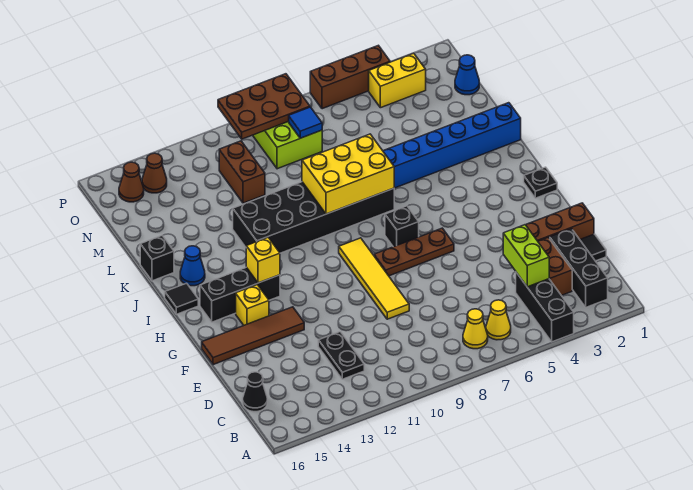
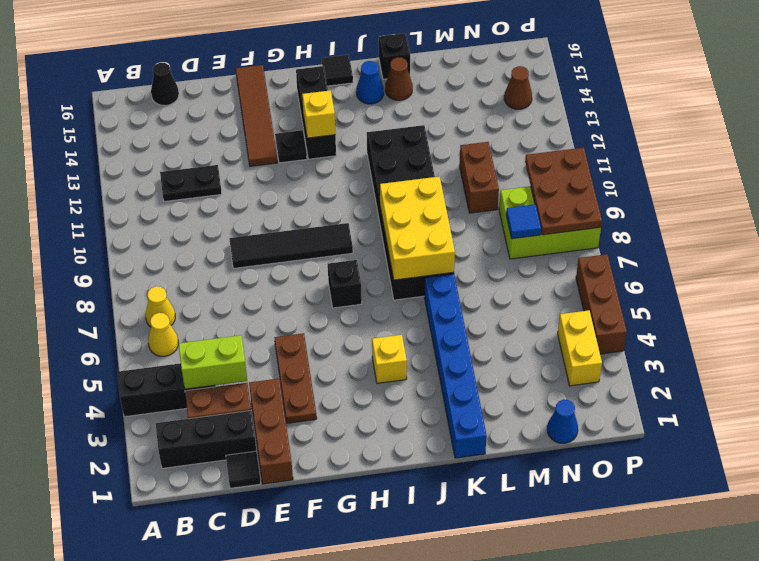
yellow 1x4 tile [339,238,409,319] -> black 1x4 tile [229,223,353,268]
brown 1x3 plate [374,228,454,276] -> brown 1x3 plate moved to [274,333,317,423]
yellow 1x1 brick [236,285,269,325] -> yellow 1x1 brick moved to [372,335,407,383]
black 1x1 plate [524,167,557,198] -> black 1x1 plate moved to [275,130,307,163]
brown 1x2 brick [219,141,265,203] -> brown 1x2 brick turned to [459,142,499,213]
brown 1x1 cone [119,162,144,202] -> brown 1x1 cone moved to [385,57,413,100]

